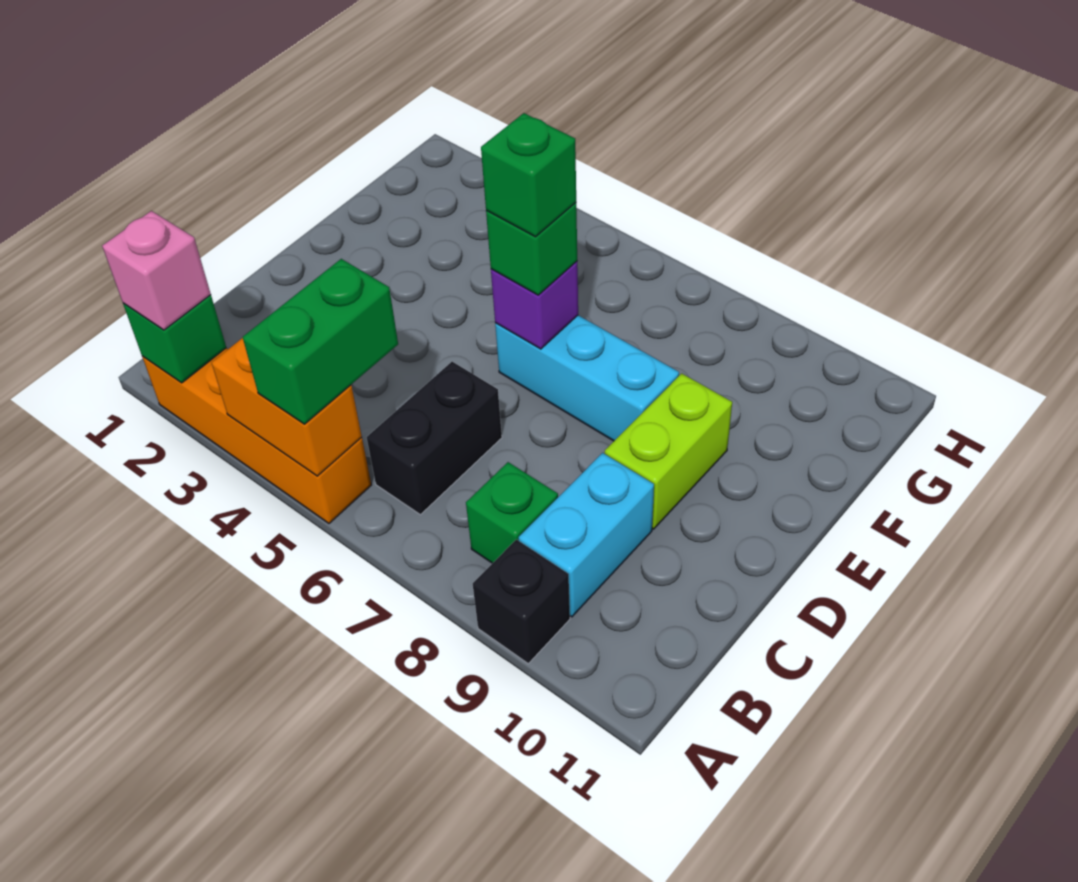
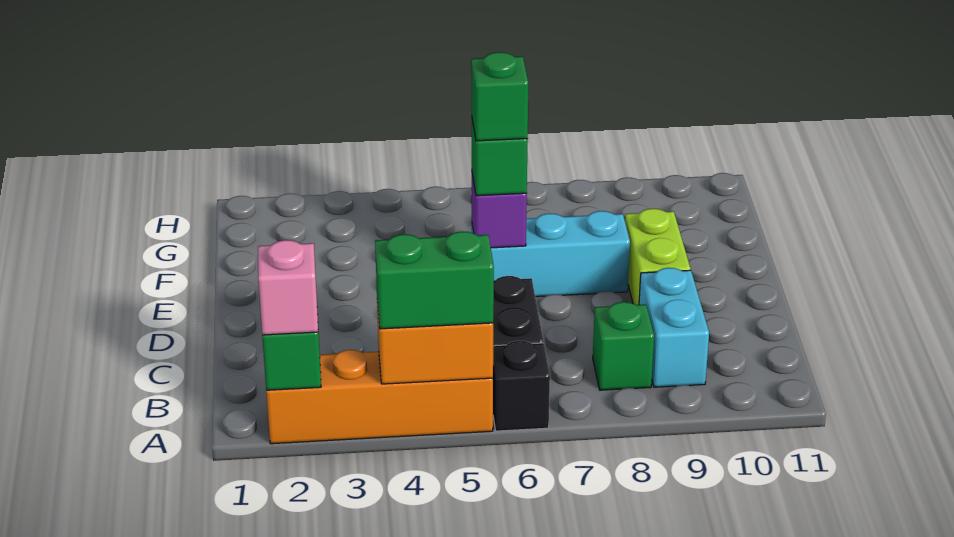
green 1x2 brick [243,259,398,424] -> green 1x2 brick turned to [375,232,494,329]
black 1x1 brick [473,539,570,664] -> black 1x1 brick moved to [493,341,550,431]

